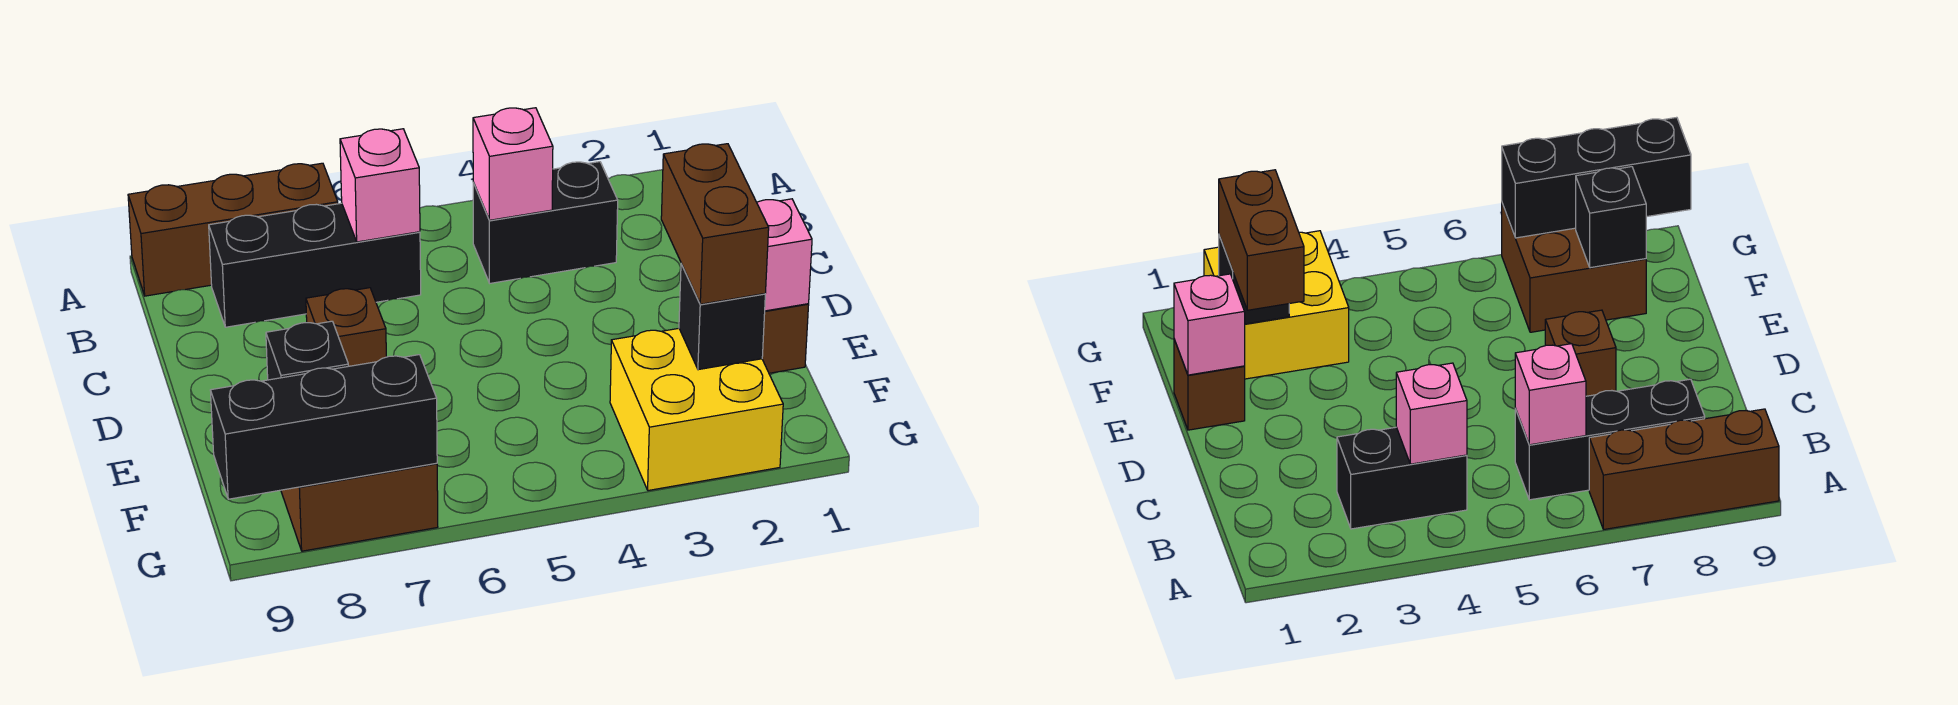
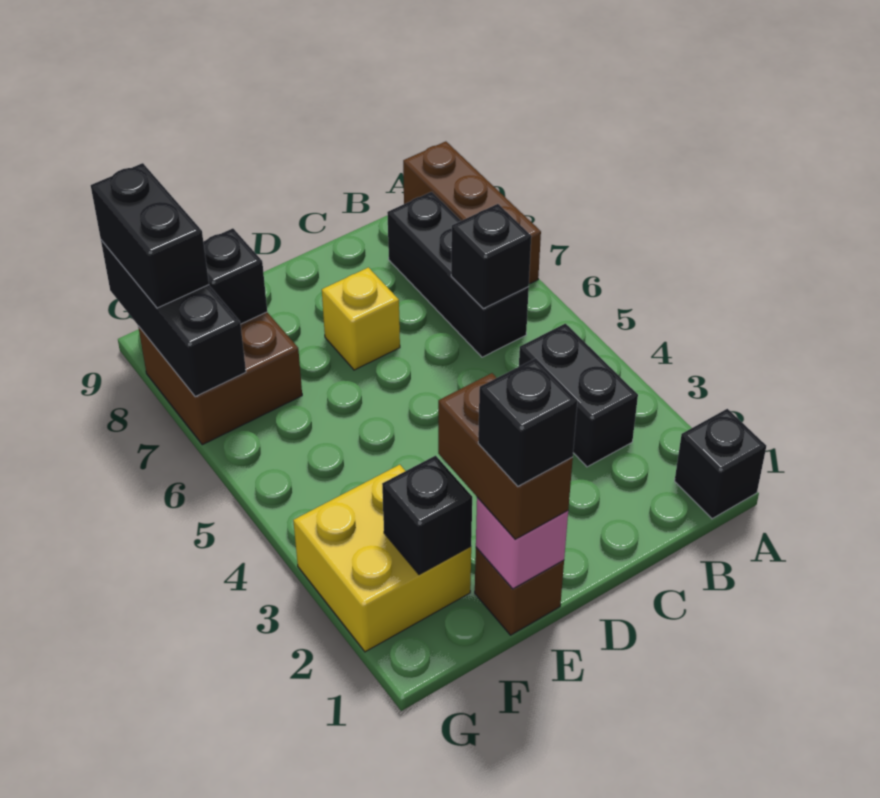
none -> black 1x1 brick [675,409,766,519]
pink 1x1 brick [473,108,553,220] -> none
pink 1x1 brick [340,129,420,242] -> black 1x1 brick [451,204,531,309]
brown 1x1 brick [306,288,386,366] -> yellow 1x1 brick [322,267,400,370]
none -> black 1x1 brick [478,358,577,486]
brown 1x2 brick [661,144,769,304] -> brown 1x2 brick turned to [438,373,573,539]
none -> black 1x2 brick [91,163,209,308]

